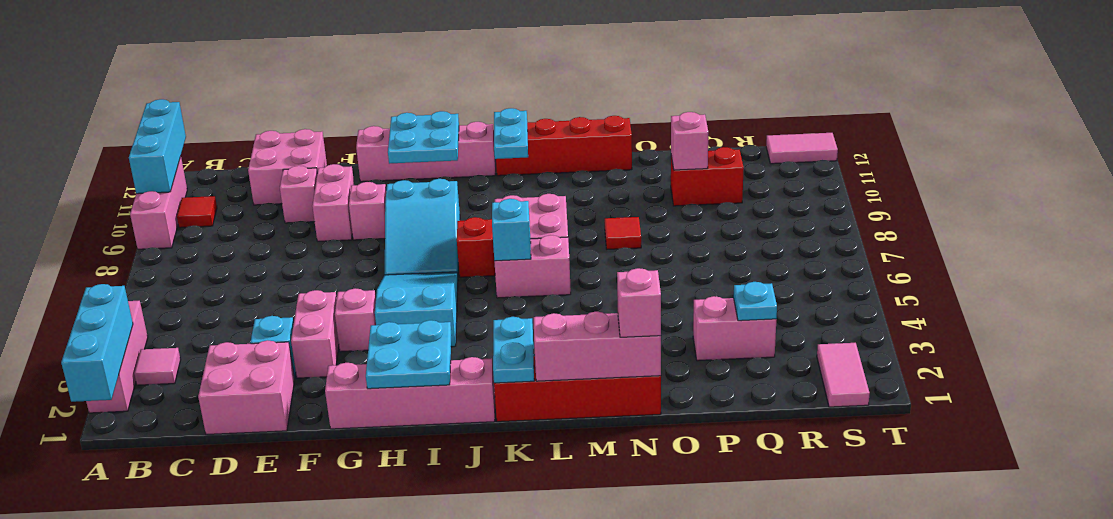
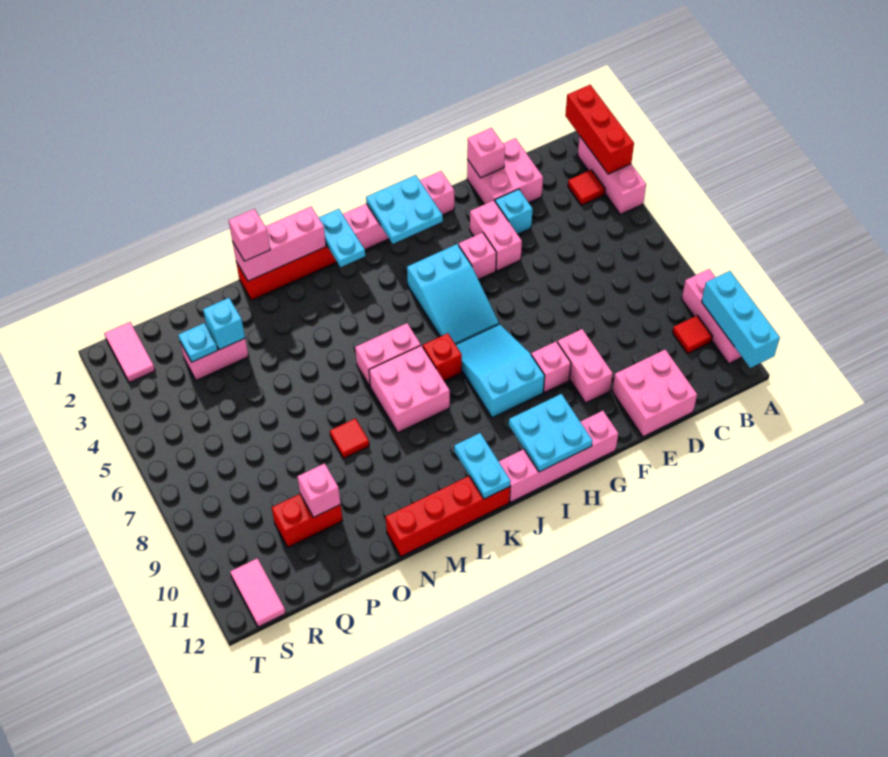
cyan 1x3 brick [61,284,133,402] -> red 1x3 brick [565,85,634,174]
pink 1x1 tile [134,348,181,385] -> red 1x1 tile [568,170,605,205]
pink 1x1 brick [280,166,317,223] -> pink 1x1 brick moved to [467,128,505,178]
cyan 1x1 brick [492,199,531,261] -> cyan 1x1 brick moved to [203,298,245,350]
pink 1x2 tile [766,133,838,164] -> pink 1x2 tile turned to [230,558,286,627]

